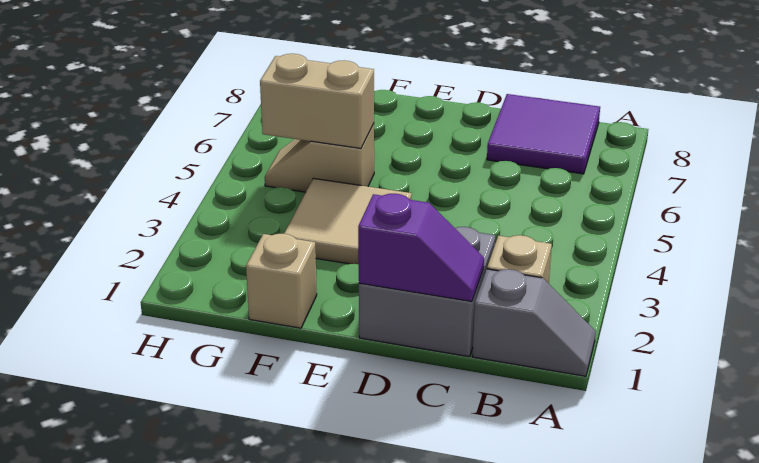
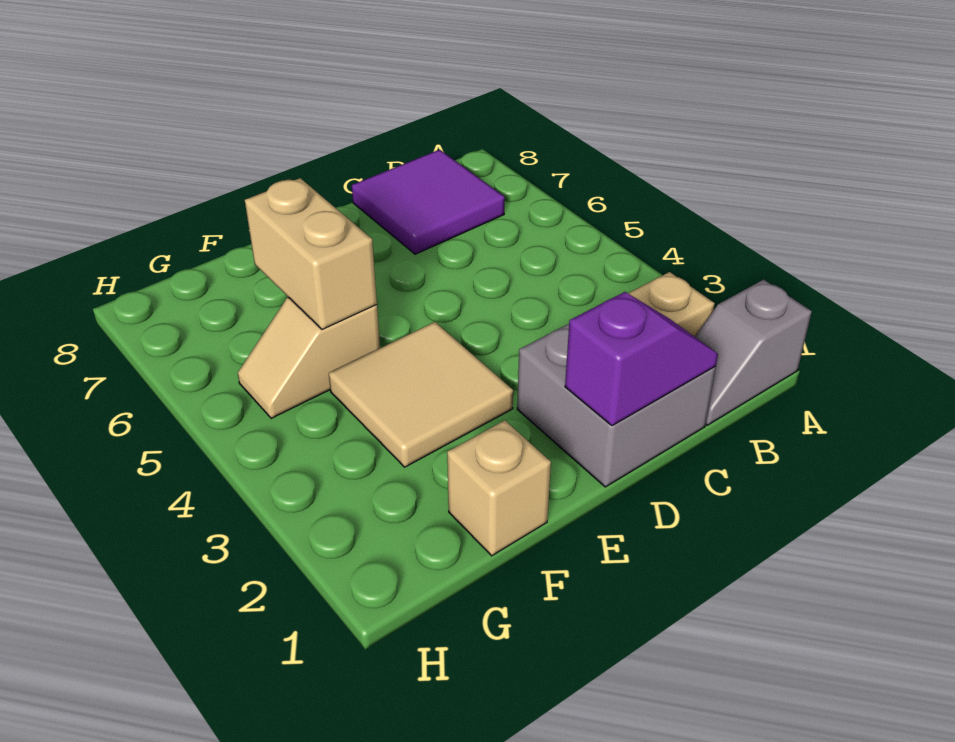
grey 1x2 slope [472,269,596,376] -> grey 1x2 slope turned to [695,280,812,425]
tan 1x2 brick [260,54,374,148] -> tan 1x2 brick turned to [245,178,377,329]

